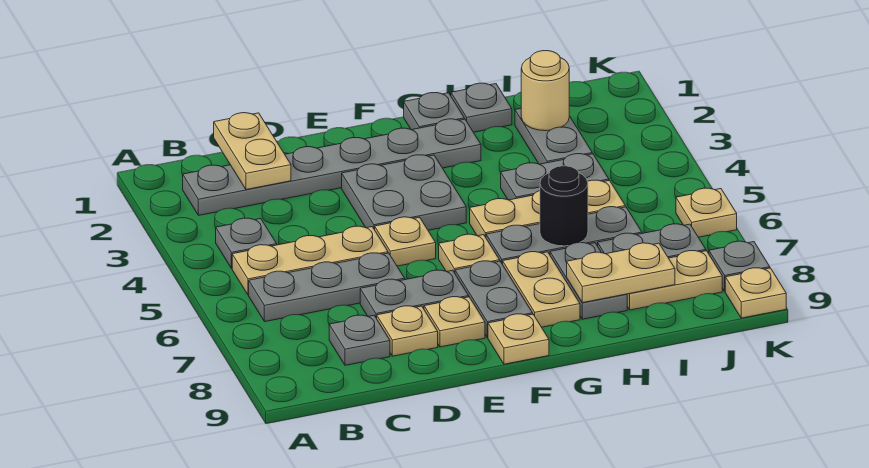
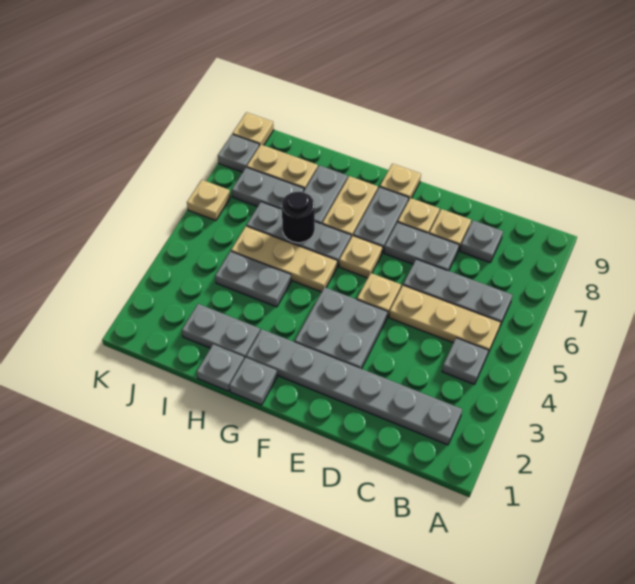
tan 1x2 plate [214,113,291,190] -> none
tan 1x2 plate [567,243,675,303] -> none
grey 1x2 plate [515,108,592,164] -> grey 1x2 plate turned to [182,304,260,359]
tan 1x1 round brick [521,51,569,131] -> none

